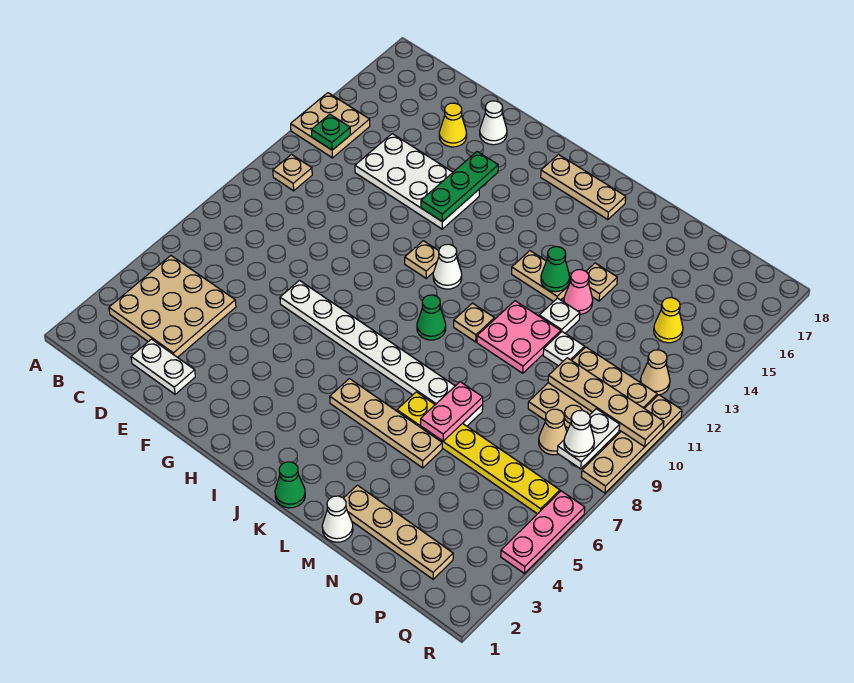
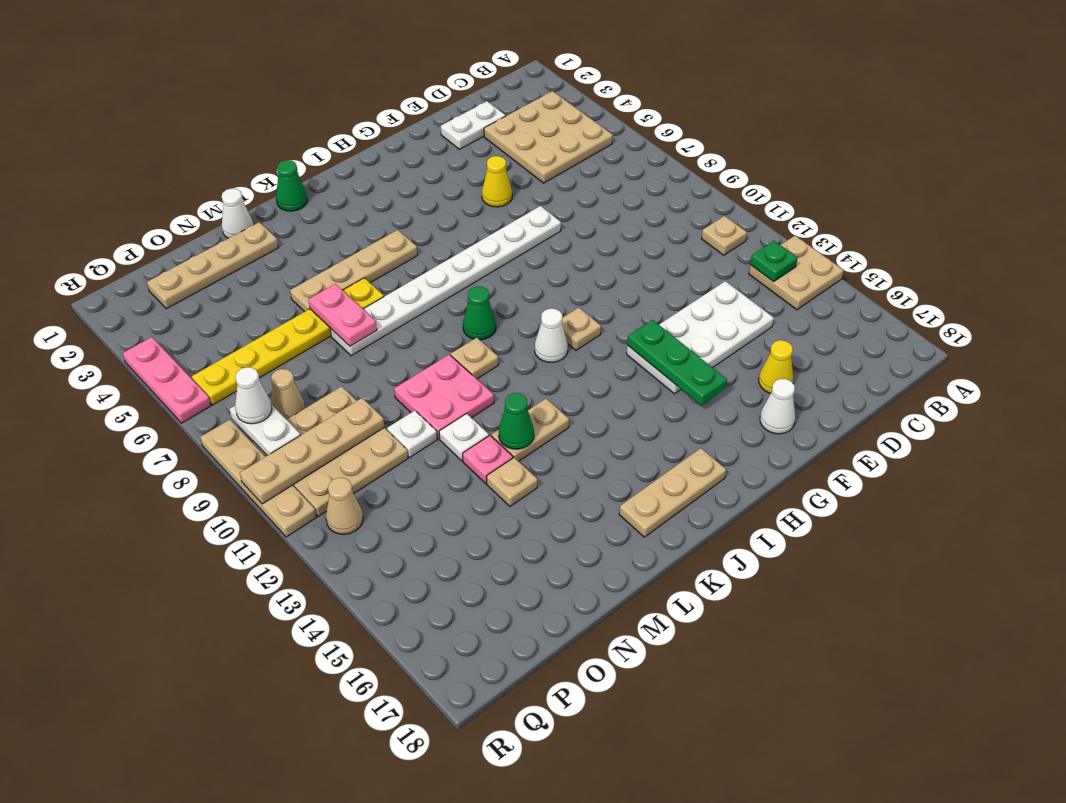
pink 1x1 cone [564,270,593,314] -> pink 1x1 plate [463,435,513,483]
yellow 1x1 cone [654,298,683,343] -> yellow 1x1 cone moved to [482,156,512,207]

